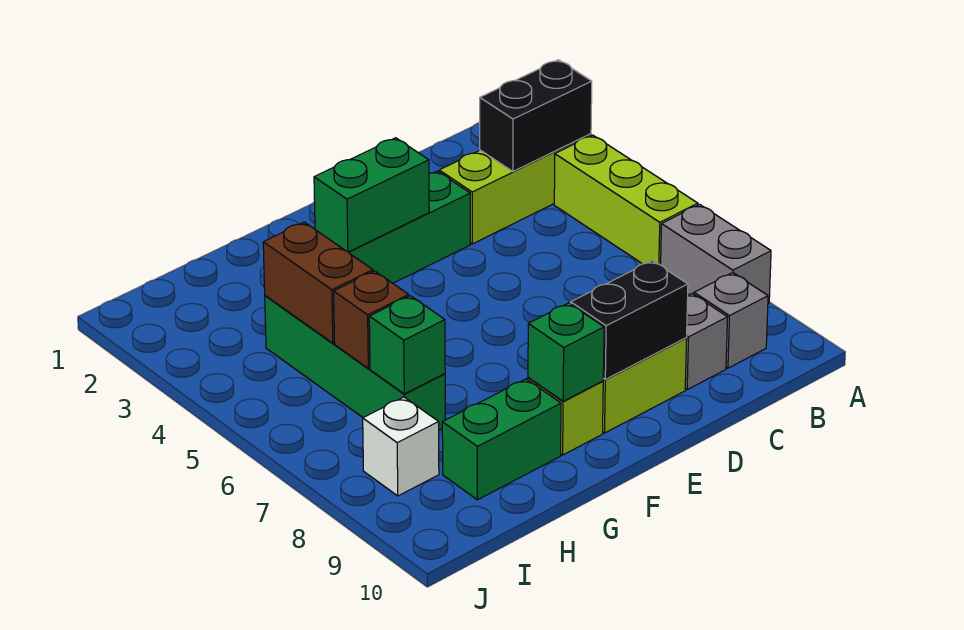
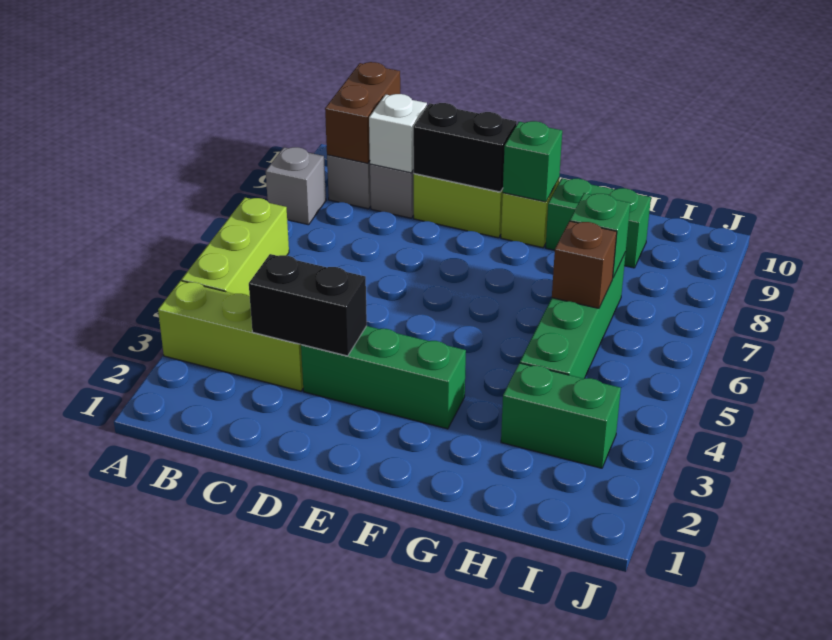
black 1x2 brick [480,60,592,171] -> black 1x2 brick moved to [249,254,367,356]
grey 1x2 brick [661,204,771,303] -> grey 1x1 brick [266,147,326,225]
green 1x2 brick [314,138,429,252] -> green 1x2 brick moved to [501,363,621,468]
brown 1x2 brick [263,222,373,343] -> brown 1x2 brick moved to [325,62,400,163]
white 1x1 brick [363,397,439,496] -> white 1x1 brick moved to [369,94,427,173]

